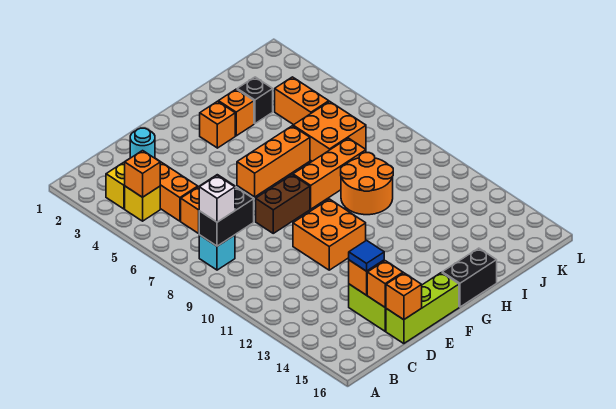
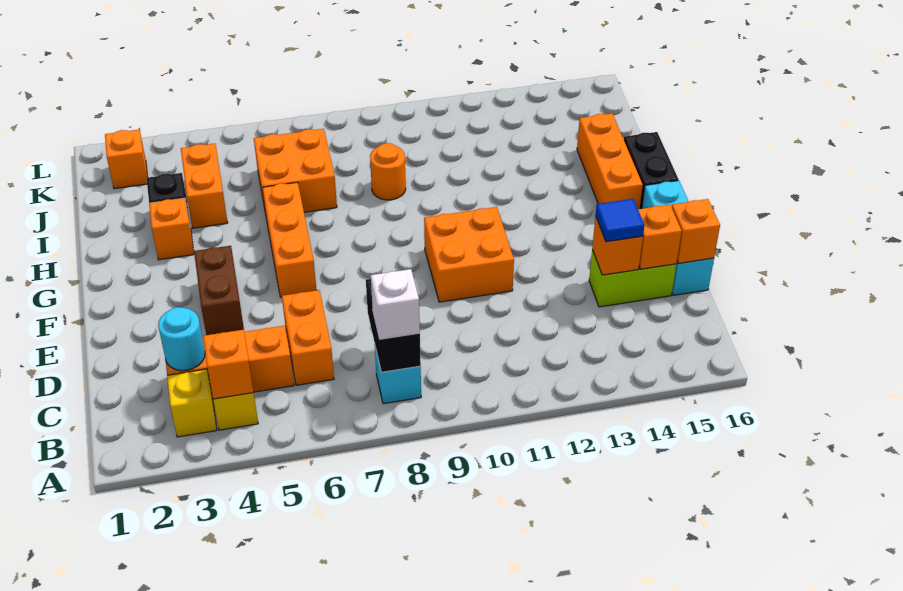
lime 1x3 brick [386,273,459,344] -> cyan 1x3 brick [642,181,714,295]
brown 1x2 brick [256,175,310,233] -> brown 1x2 brick moved to [194,246,244,335]
orange 1x1 brick [200,101,235,148] -> orange 1x1 brick moved to [105,130,148,189]
orange 1x3 brick [293,138,366,209] -> orange 1x3 brick moved to [577,114,643,209]
orange 2x2 round brick [341,153,393,215] -> orange 1x1 round brick [370,143,406,200]
orange 1x2 brick [275,77,329,125] -> orange 1x2 brick turned to [181,144,228,228]

